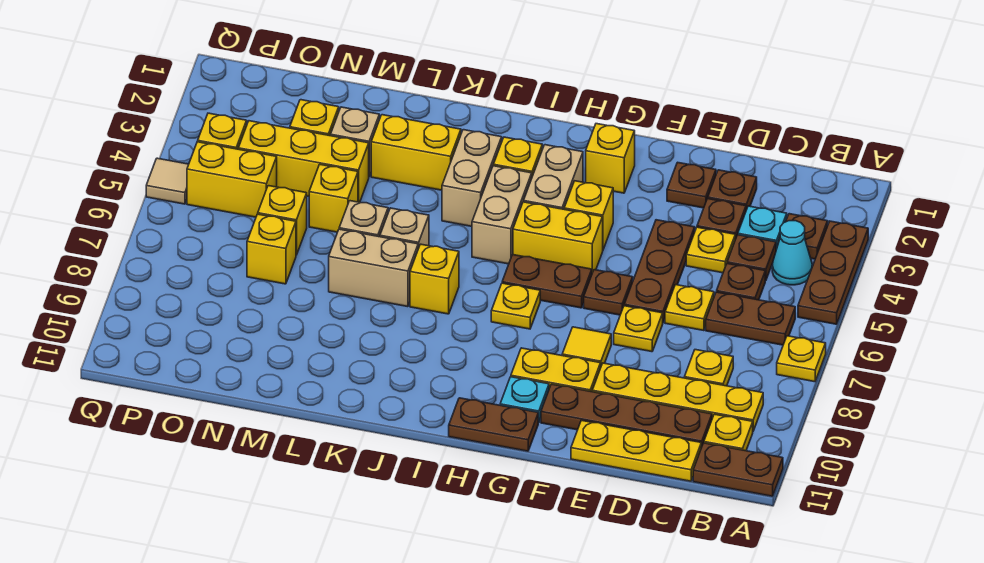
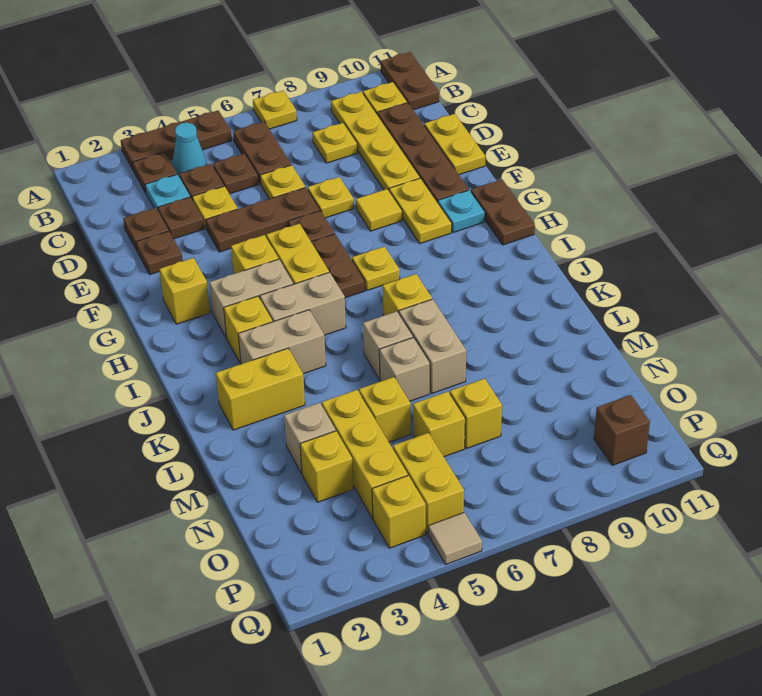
yellow 1x3 plate [571,420,701,481] -> yellow 1x2 plate [424,114,485,175]
yellow 1x2 brick [371,115,461,190] -> yellow 1x2 brick turned to [216,348,305,430]
none -> brown 1x1 brick [594,395,650,465]

